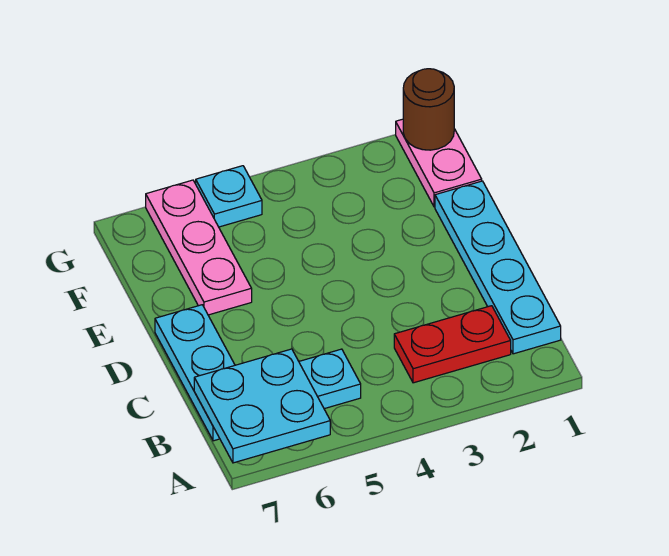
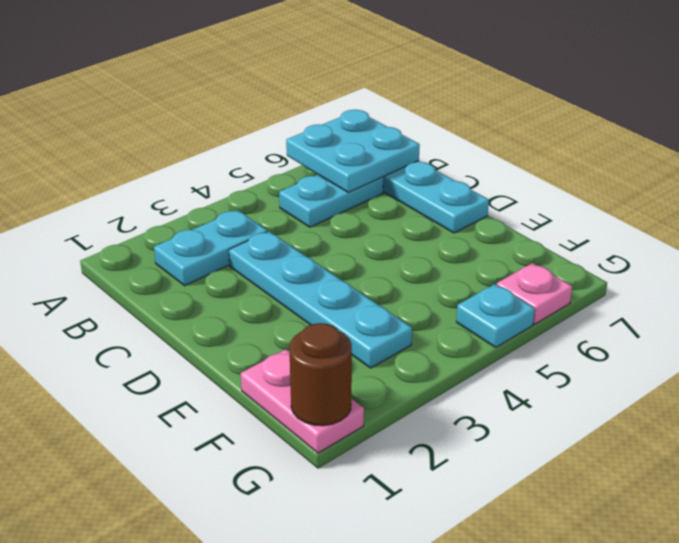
cyan 1x4 plate [435,181,561,354] -> cyan 1x4 plate moved to [229,231,412,368]
red 1x2 plate [394,306,511,383] -> cyan 1x2 plate [154,210,267,286]
pink 1x3 plate [146,180,252,315] -> pink 1x1 plate [497,263,572,324]

